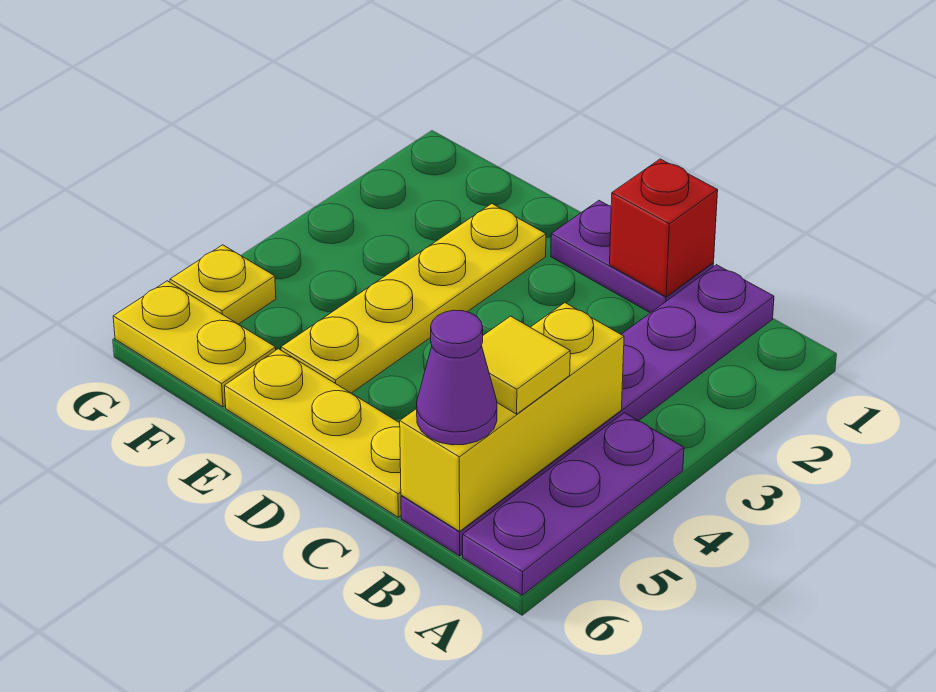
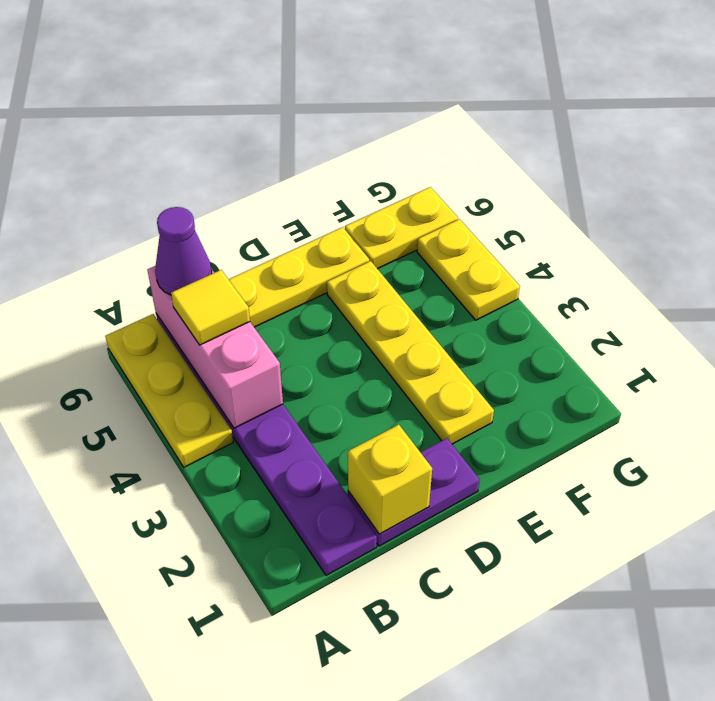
purple 1x3 plate [463,413,684,595] -> yellow 1x3 plate [106,314,233,467]
yellow 1x3 brick [400,303,624,531] -> pink 1x3 brick [147,266,283,428]
red 1x1 brick [610,159,718,297] -> yellow 1x1 brick [348,425,432,534]
yellow 1x1 plate [170,245,276,324] -> yellow 1x2 plate [417,219,520,320]

